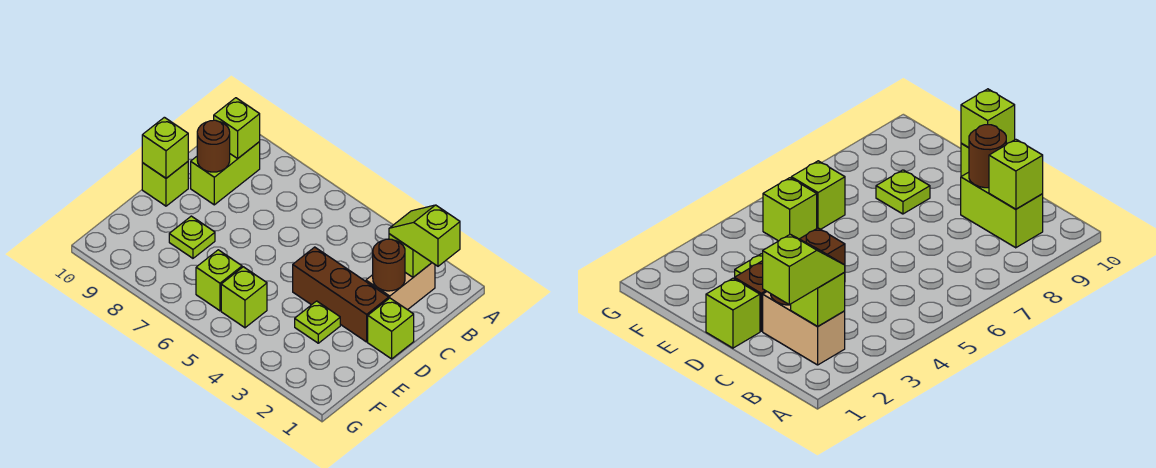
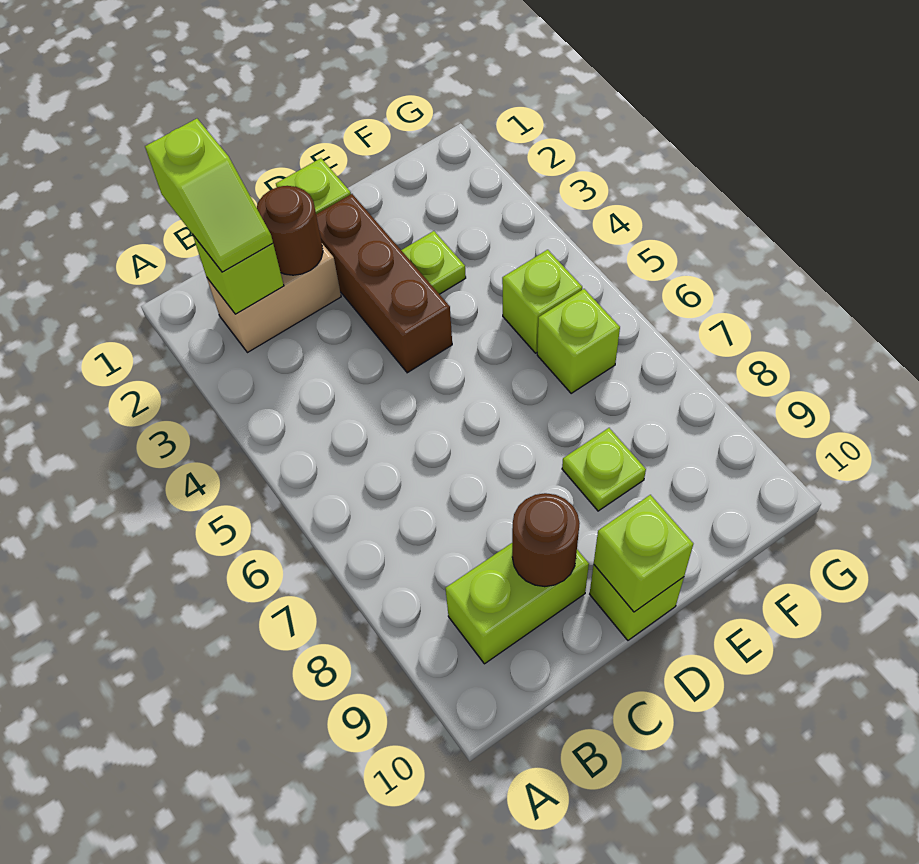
lime 1x1 brick [214,98,260,159] -> none

